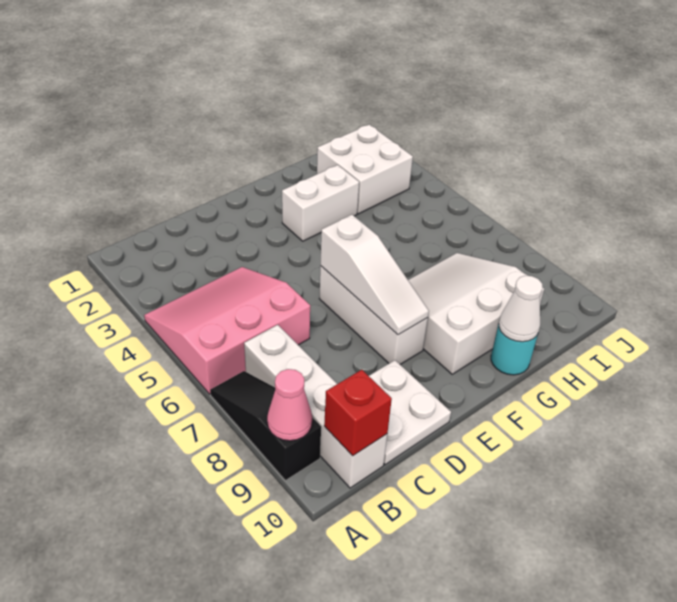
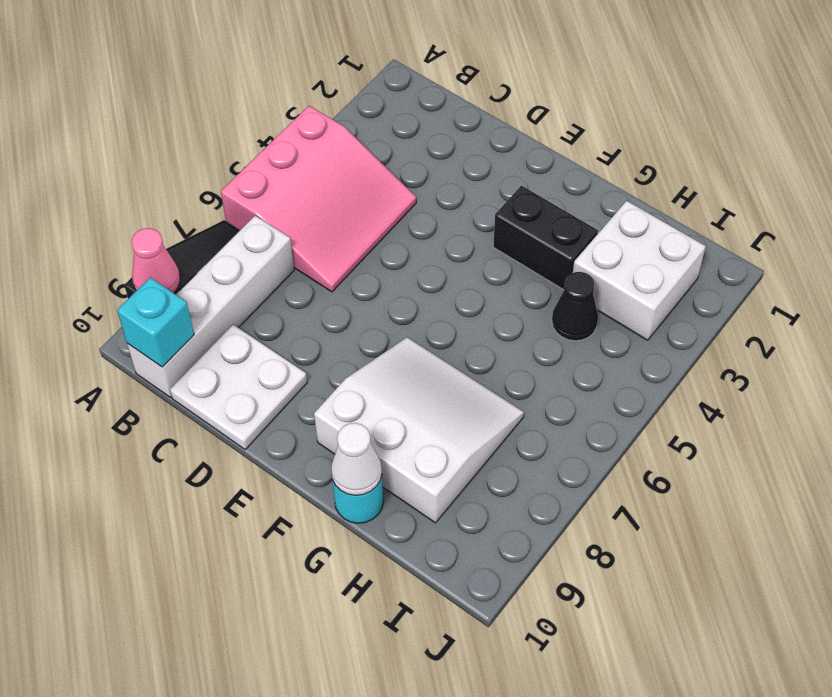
pink 3x3 slope [144,267,310,394] -> pink 3x3 slope turned to [221,106,416,292]
red 1x1 brick [324,370,392,456] -> cyan 1x1 brick [117,278,194,367]
white 1x3 brick [319,266,428,364] -> none
white 1x3 slope [321,215,429,335] -> none
white 1x2 brick [282,165,359,241] -> black 1x2 brick [493,186,598,290]
none -> black 1x1 cone [552,272,598,341]

